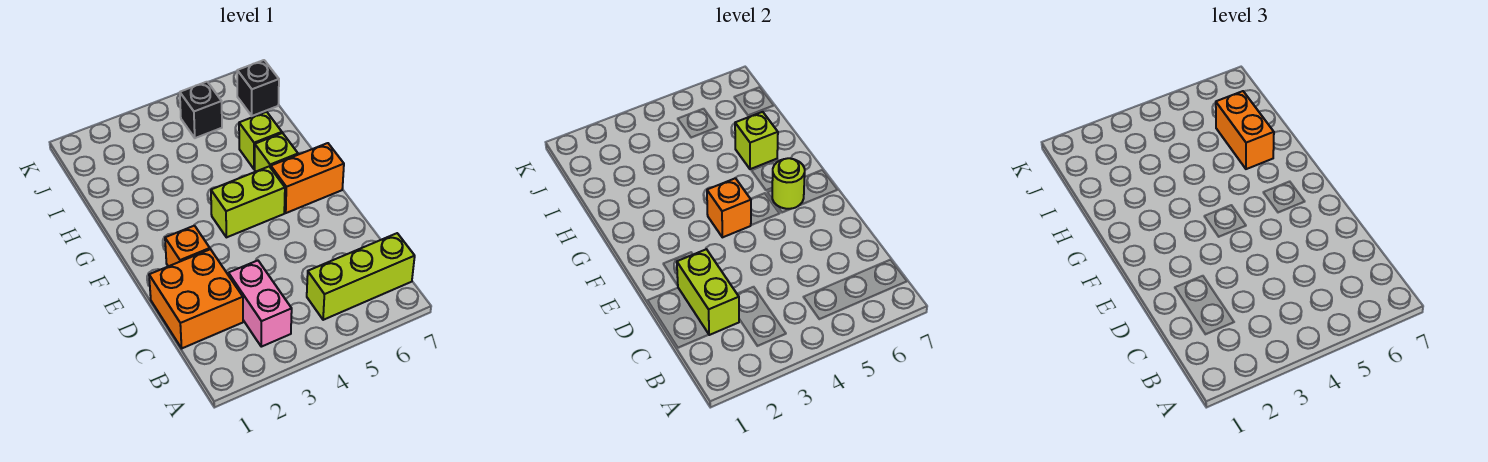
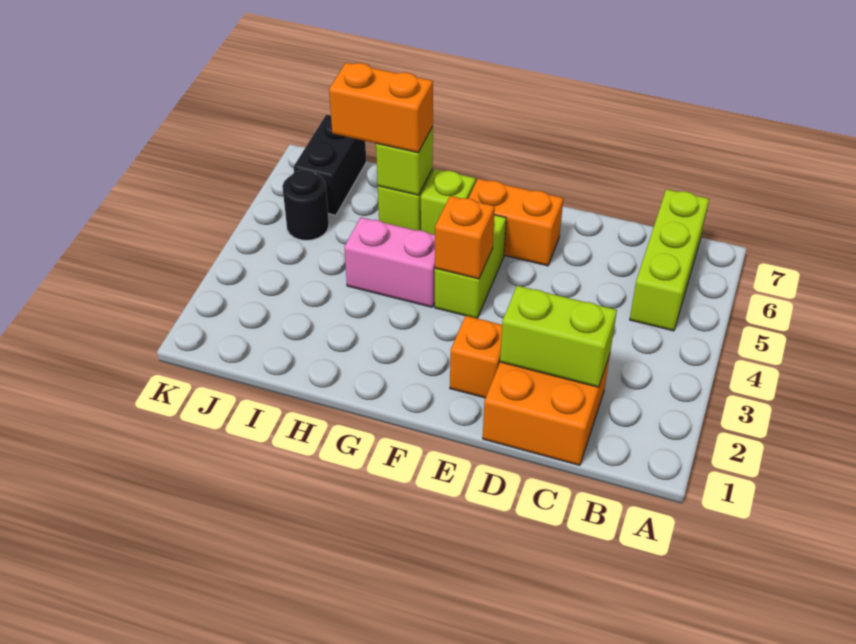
pink 1x2 brick [228,261,292,347] -> pink 1x2 brick moved to [344,217,435,307]
orange 1x2 brick [271,143,344,213] -> orange 1x2 brick turned to [469,179,563,266]
lime 1x1 round brick [772,158,805,209] -> none
black 1x1 brick [180,82,222,138] -> black 1x1 round brick [282,170,329,240]
black 1x1 brick [237,60,279,116] -> black 1x2 brick [293,114,366,215]

